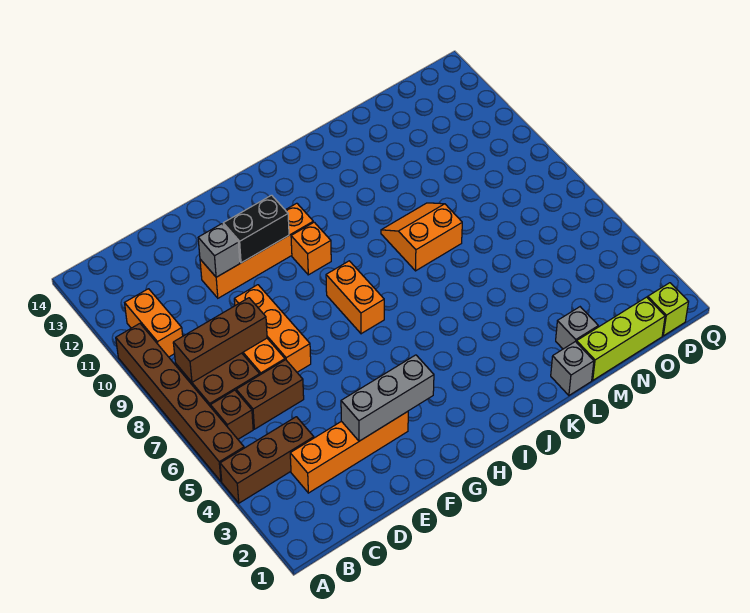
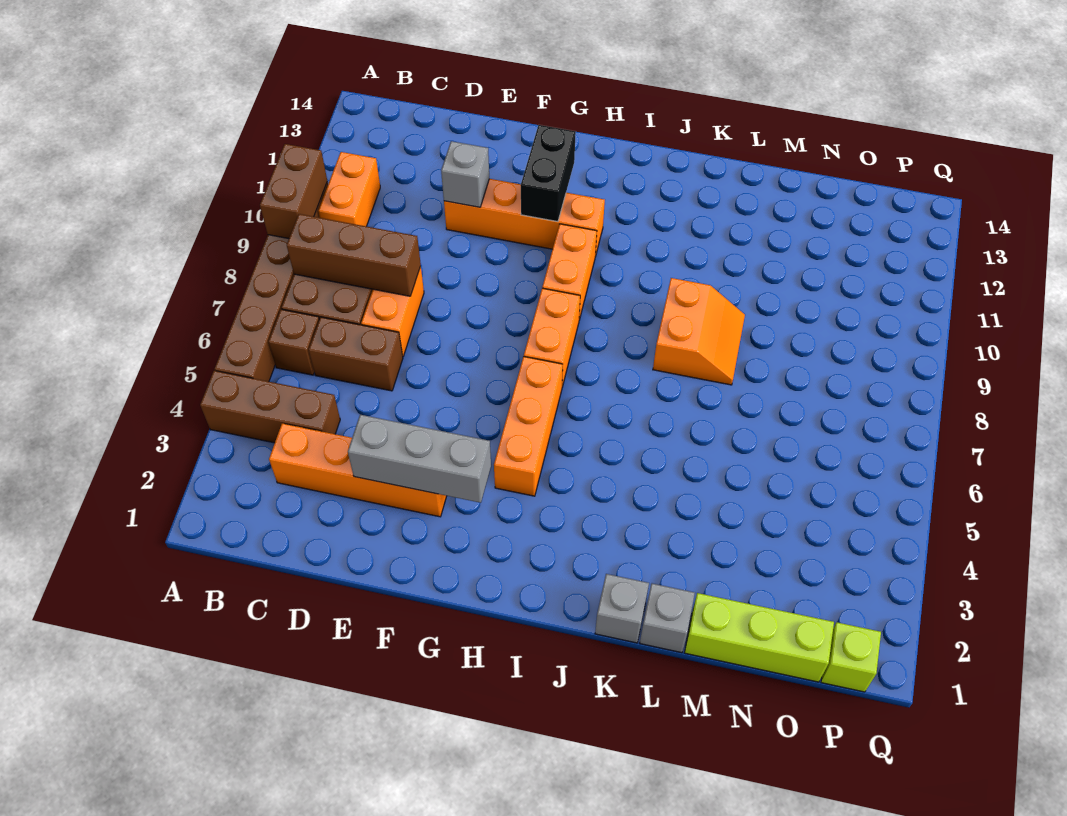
none -> brown 1x2 brick [260,144,327,239]
orange 1x3 brick [234,285,311,372] -> orange 1x3 brick moved to [494,357,563,496]
black 1x2 brick [223,195,289,263] -> black 1x2 brick turned to [521,125,576,222]
orange 1x1 brick [291,222,331,275] -> orange 1x2 brick [542,224,597,320]
orange 2x2 slope [381,203,462,271] -> orange 2x2 slope turned to [653,278,745,385]
grey 1x1 brick [556,307,598,349] -> grey 1x1 brick moved to [595,574,649,643]

